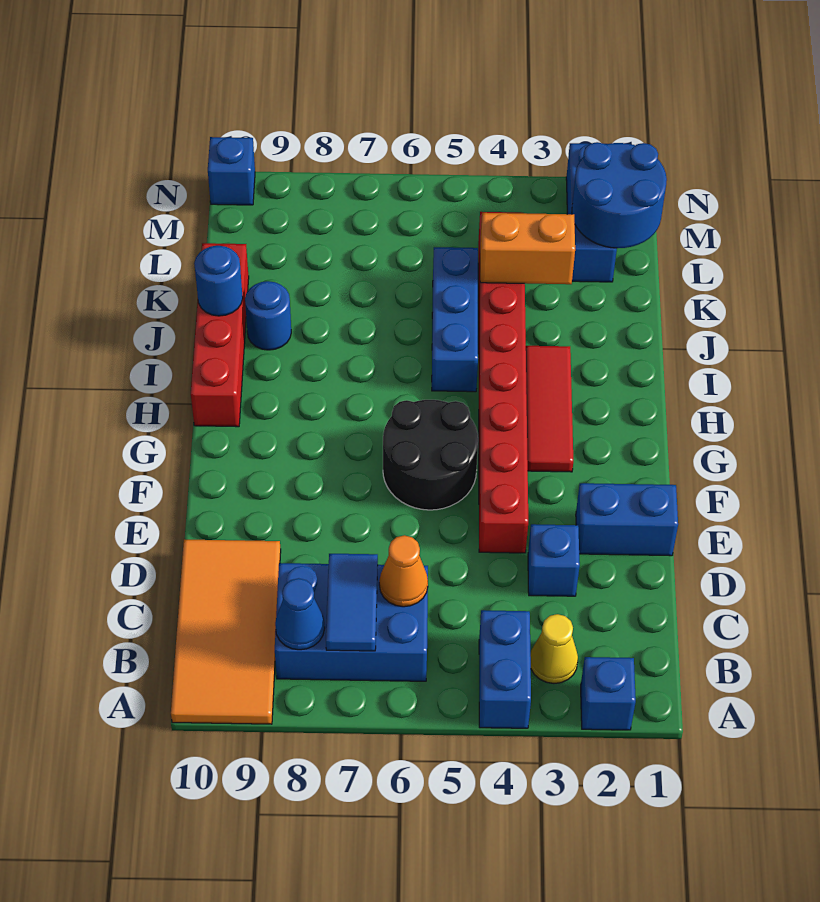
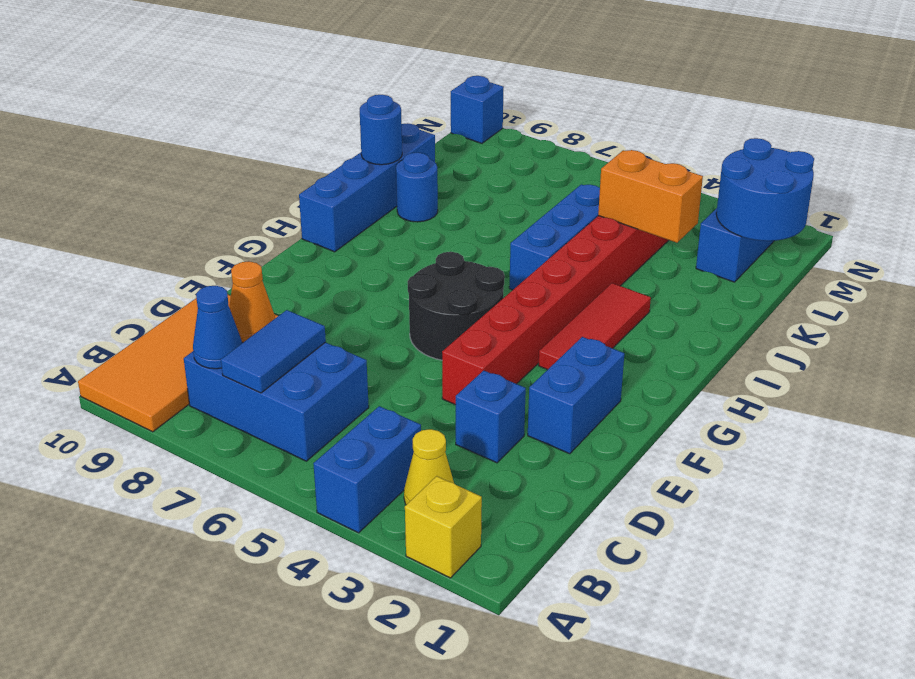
blue 1x1 brick [581,657,636,730] -> yellow 1x1 brick [405,476,482,578]
orange 1x1 cone [379,535,428,607] -> orange 1x1 cone moved to [229,261,275,342]
blue 1x2 brick [576,483,678,556] -> blue 1x2 brick turned to [528,337,624,454]
red 1x4 brick [191,243,249,427] -> blue 1x4 brick [299,123,435,252]

